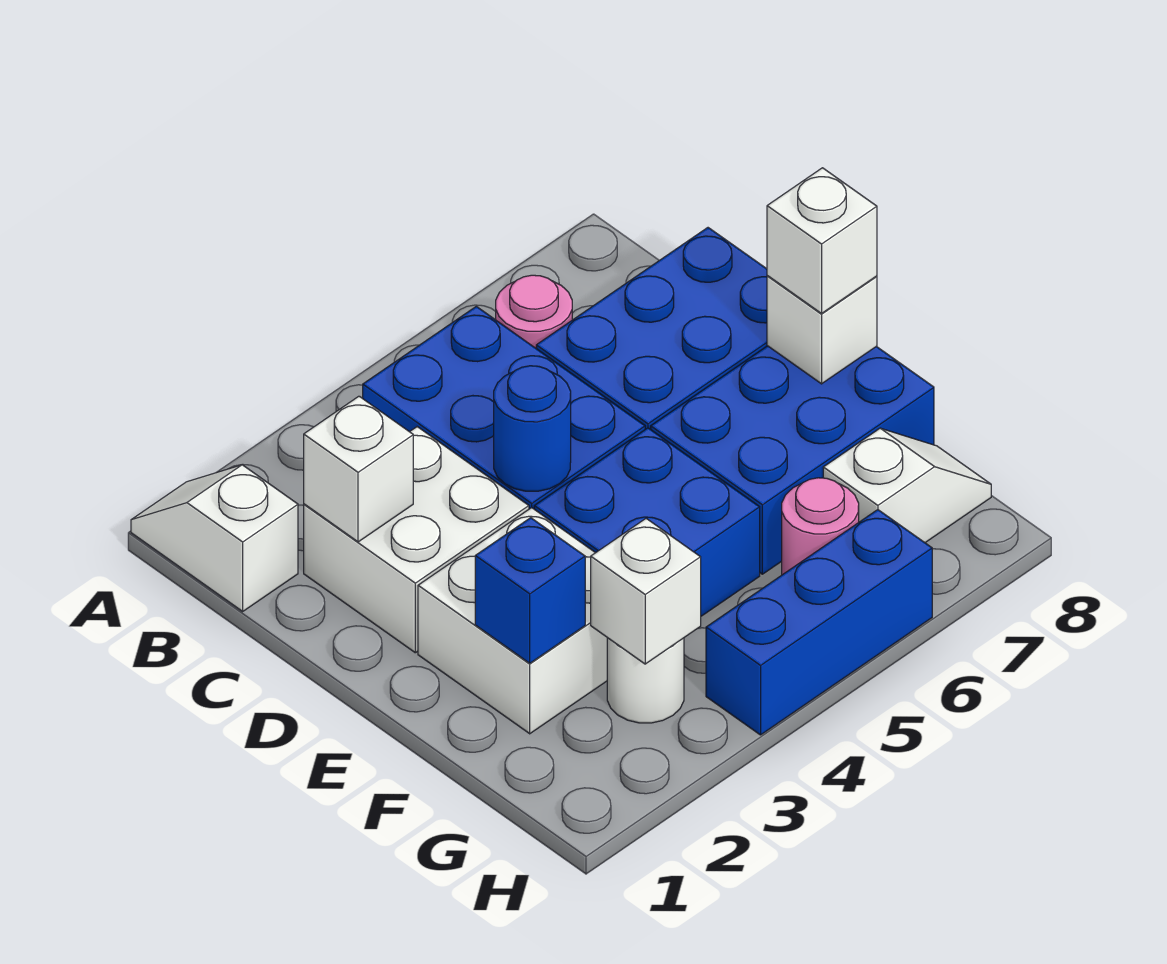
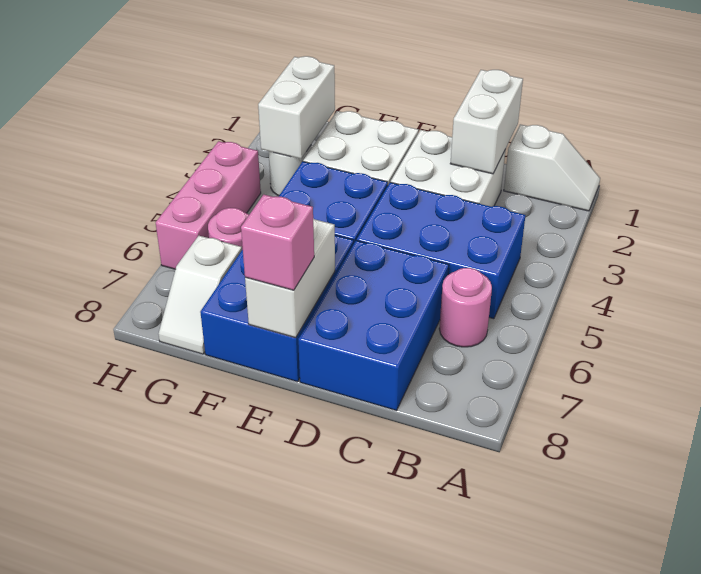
white 1x1 brick [304,396,413,542] -> white 1x2 brick [450,70,523,174]
blue 1x1 round brick [494,366,571,491] -> none
white 1x1 brick [767,276,877,384] -> white 1x2 brick [245,218,335,338]
white 1x1 brick [767,168,877,313] -> pink 1x1 brick [241,195,314,290]
blue 1x1 brick [475,518,585,663] -> none
white 1x1 brick [591,519,701,664] -> white 1x2 brick [258,56,335,159]
blue 1x3 brick [706,510,932,735] -> pink 1x3 brick [156,141,261,269]

